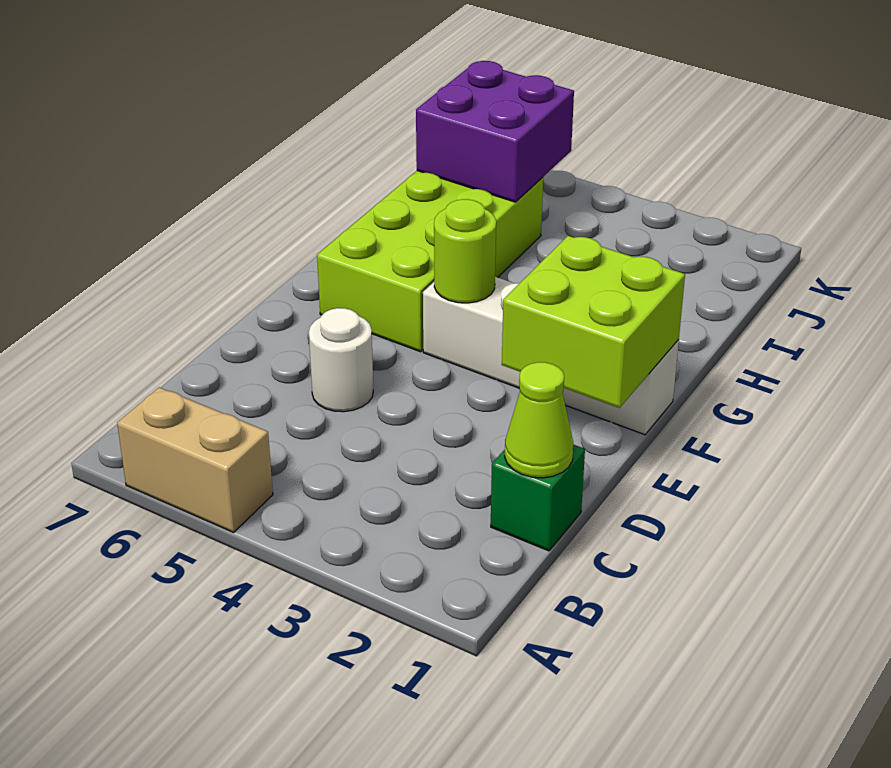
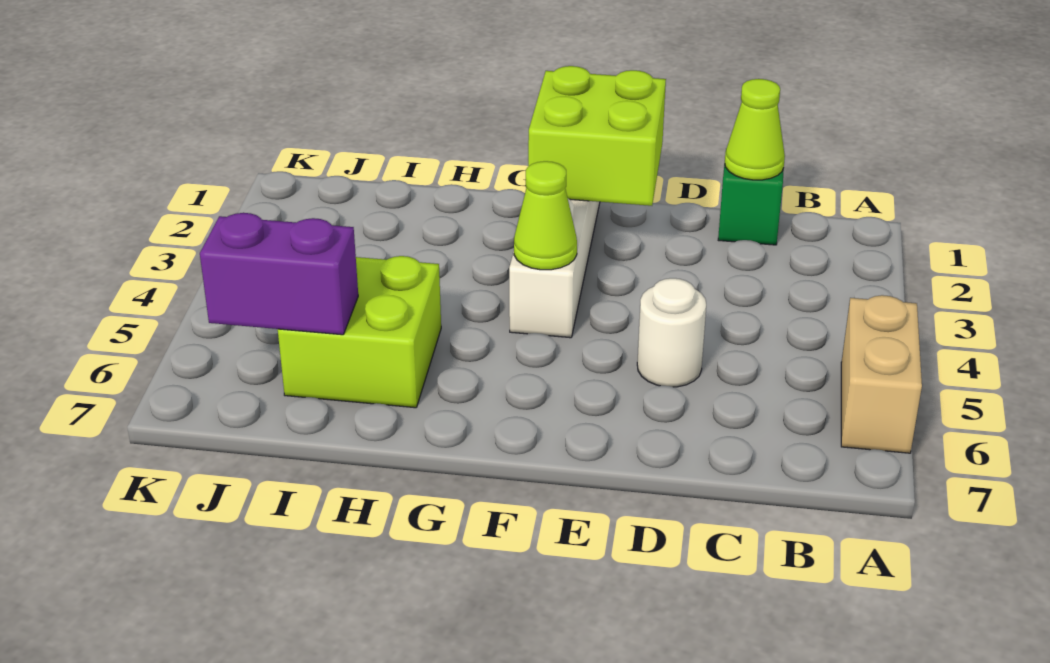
lime 1x1 round brick [434,199,496,303] -> lime 1x1 cone [514,161,577,270]
lime 2x4 brick [317,171,543,352] -> lime 2x2 brick [278,256,441,408]
purple 2x2 brick [416,61,574,202] -> purple 1x2 brick [200,213,358,335]

